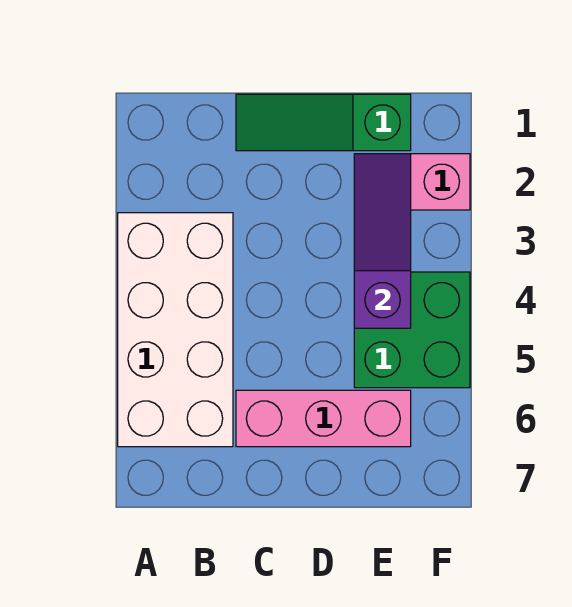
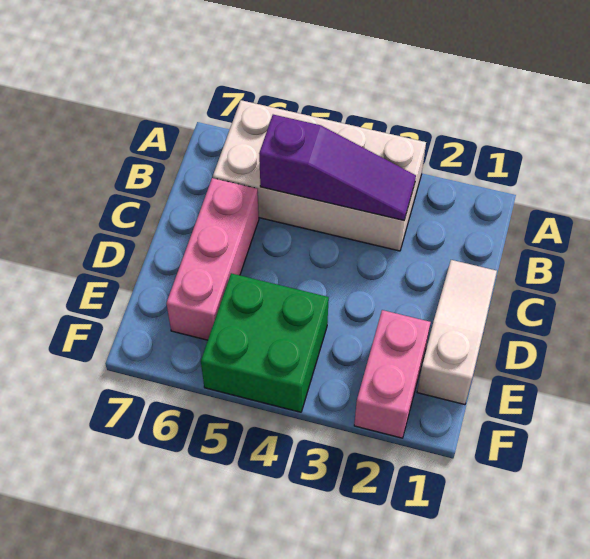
green 1x3 slope [236,94,411,151] -> white 1x3 slope [417,260,497,405]
purple 1x3 slope [354,154,411,328] -> purple 1x3 slope moved to [259,115,416,220]

